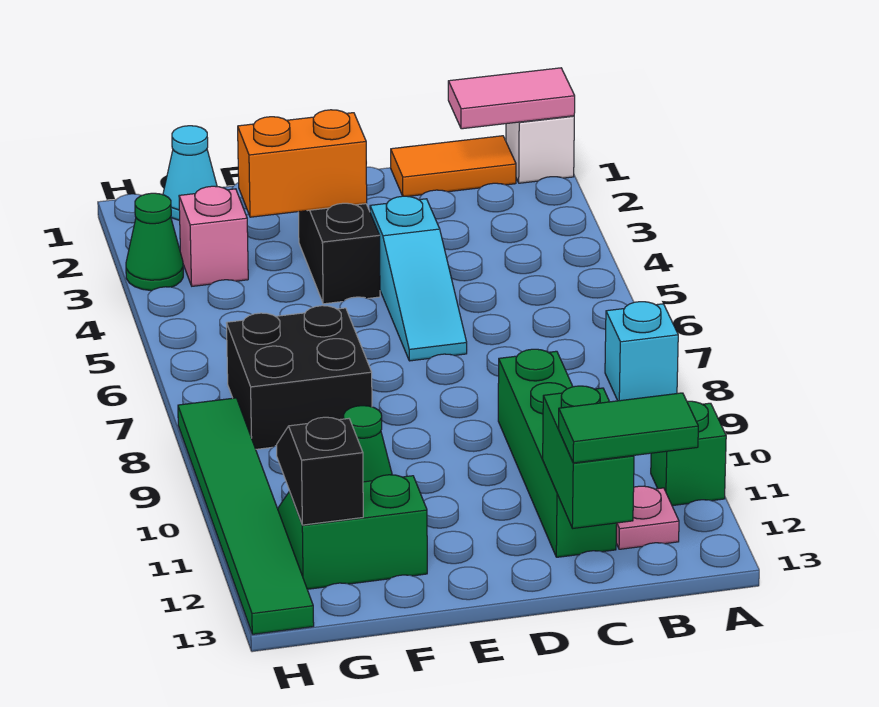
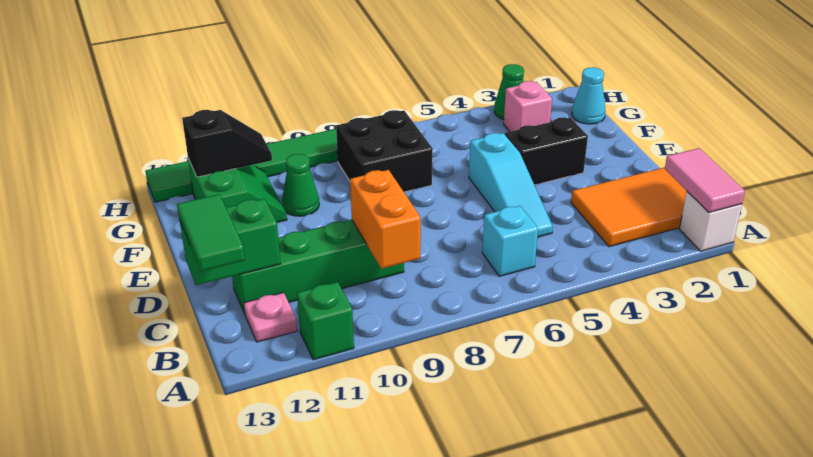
cyan 1x1 brick [605,302,678,401] -> cyan 1x1 brick moved to [482,206,538,276]
orange 1x2 tile [391,136,516,196] -> orange 2x3 tile [571,167,687,247]
cyan 1x3 slope [370,196,467,361] -> cyan 1x3 slope turned to [469,133,553,237]
orange 1x2 brick [238,110,367,217] -> orange 1x2 brick moved to [350,170,421,269]

